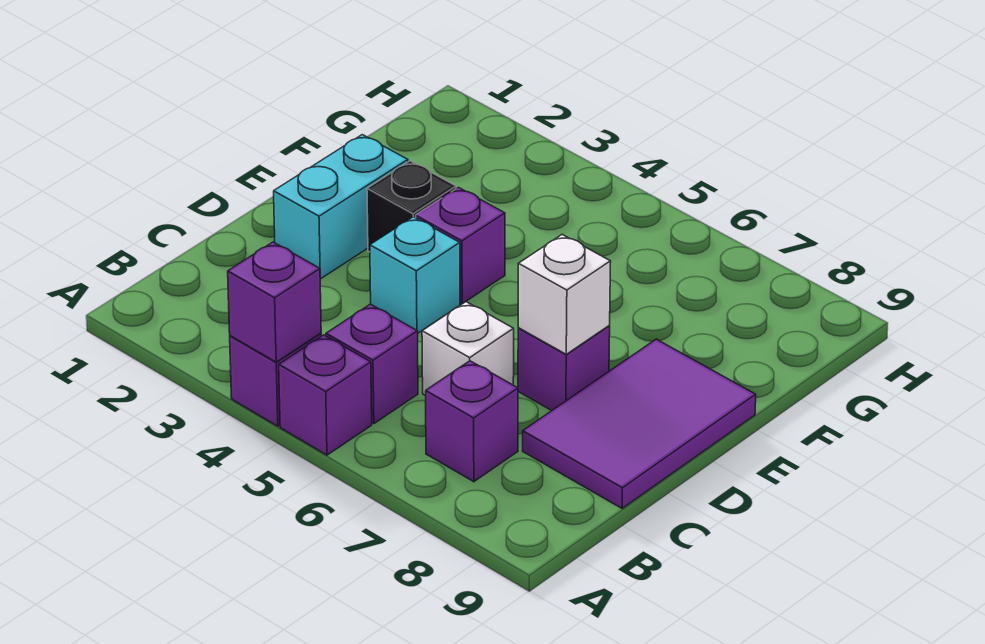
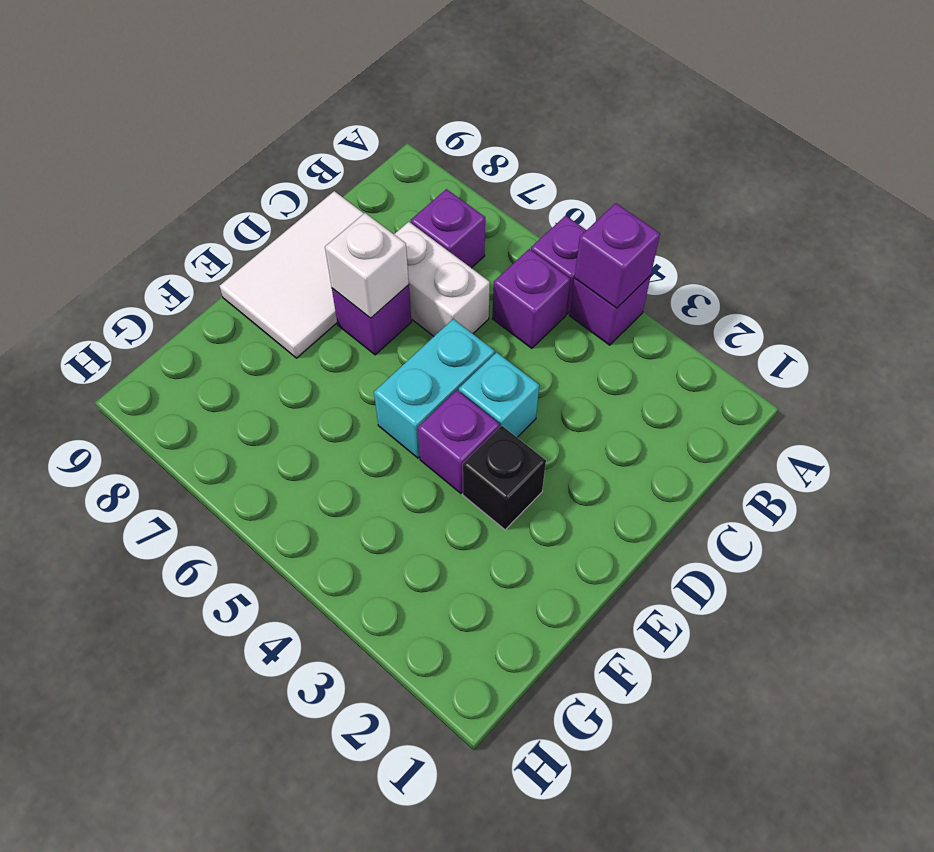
white 1x1 brick [422,302,514,396] -> white 1x2 brick [394,222,490,336]
purple 2x3 tile [523,339,756,508] -> white 2x3 tile [220,191,364,358]
cyan 1x2 brick [274,135,408,279] -> cyan 1x2 brick moved to [374,319,495,458]

